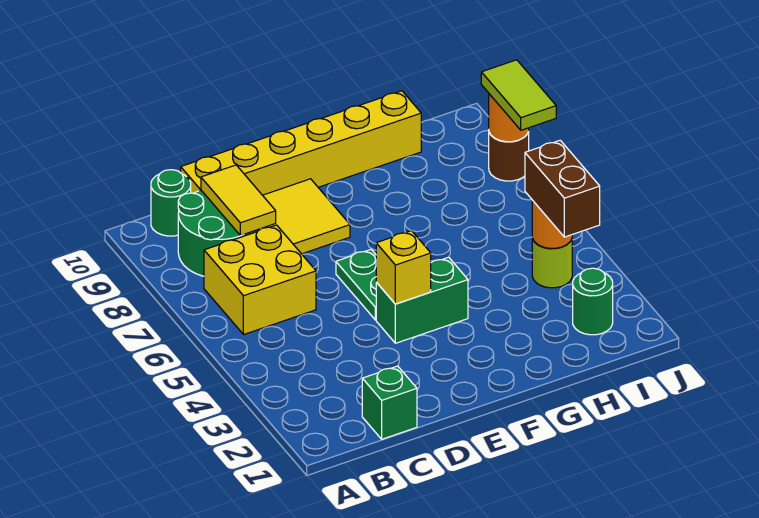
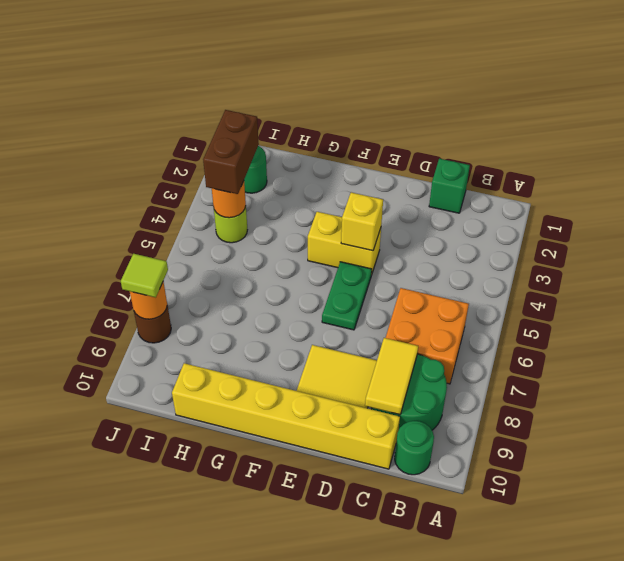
yellow 2x2 brick [204,225,316,335] -> orange 2x2 brick [386,288,469,384]
green 1x2 brick [376,257,468,343] -> yellow 1x2 brick [308,212,381,275]
lime 1x2 tile [481,60,556,130] -> lime 1x1 tile [121,254,168,297]

